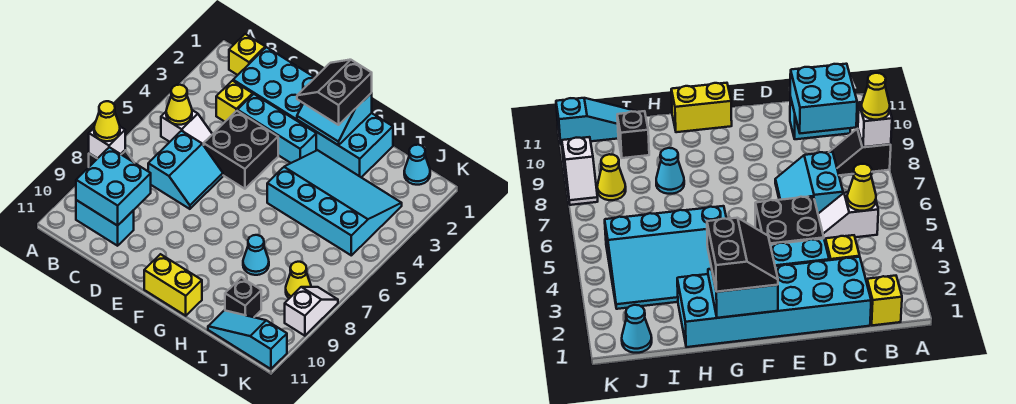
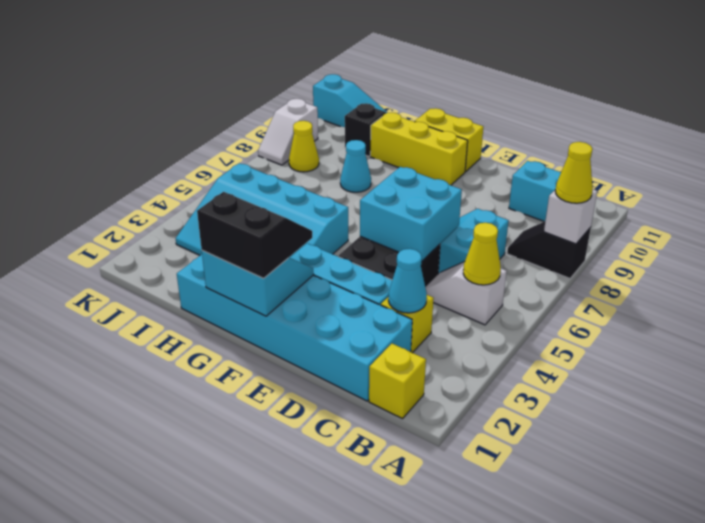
cyan 2x2 brick [76,147,151,226] -> cyan 2x2 brick moved to [360,167,462,261]
black 2x2 slope [297,60,372,125] -> black 2x2 slope turned to [197,192,312,278]
none -> yellow 1x3 brick [370,112,468,185]
cyan 1x1 cone [404,145,430,185] -> cyan 1x1 cone moved to [388,249,427,313]

